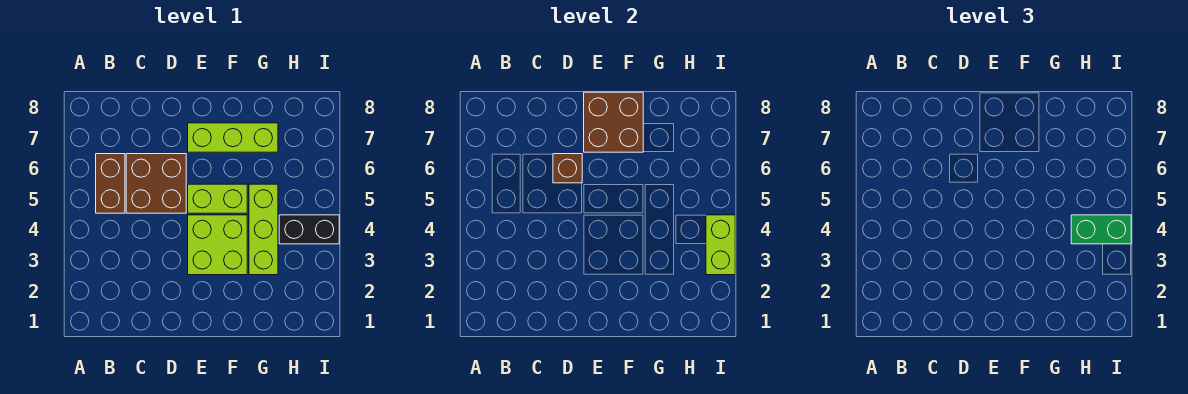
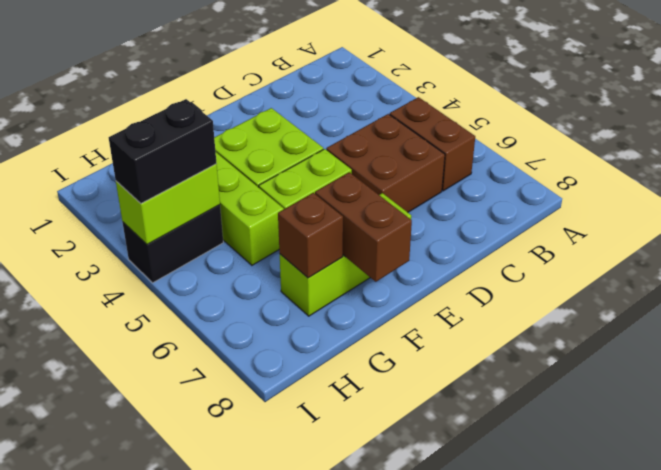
brown 1x1 brick [553,154,582,183] -> brown 1x1 brick moved to [278,193,343,278]
brown 2x2 brick [584,92,643,152] -> brown 1x2 brick [315,172,412,282]
green 1x2 brick [1071,215,1131,244] -> black 1x2 brick [109,99,217,203]
lime 1x2 brick [706,215,735,275] -> lime 1x2 brick turned to [116,164,220,245]

